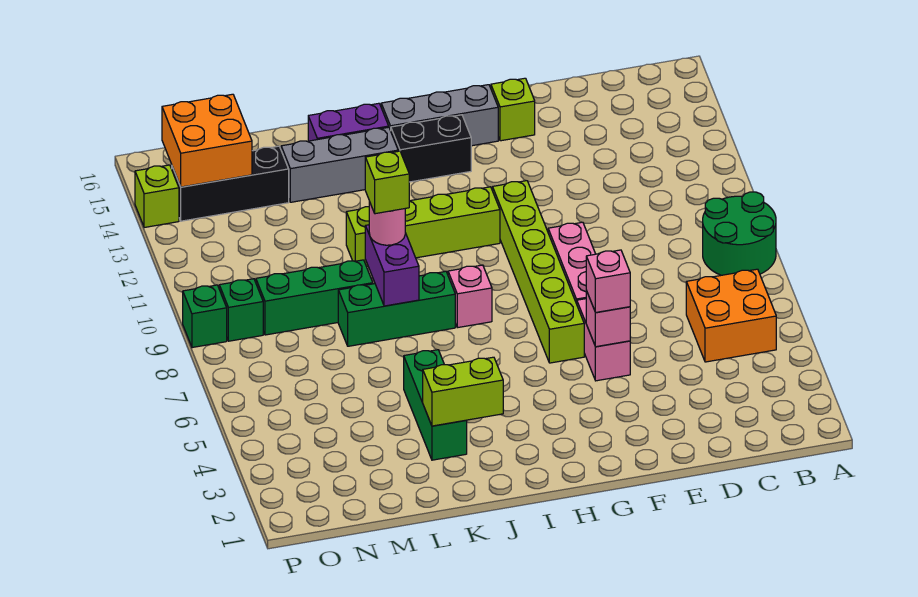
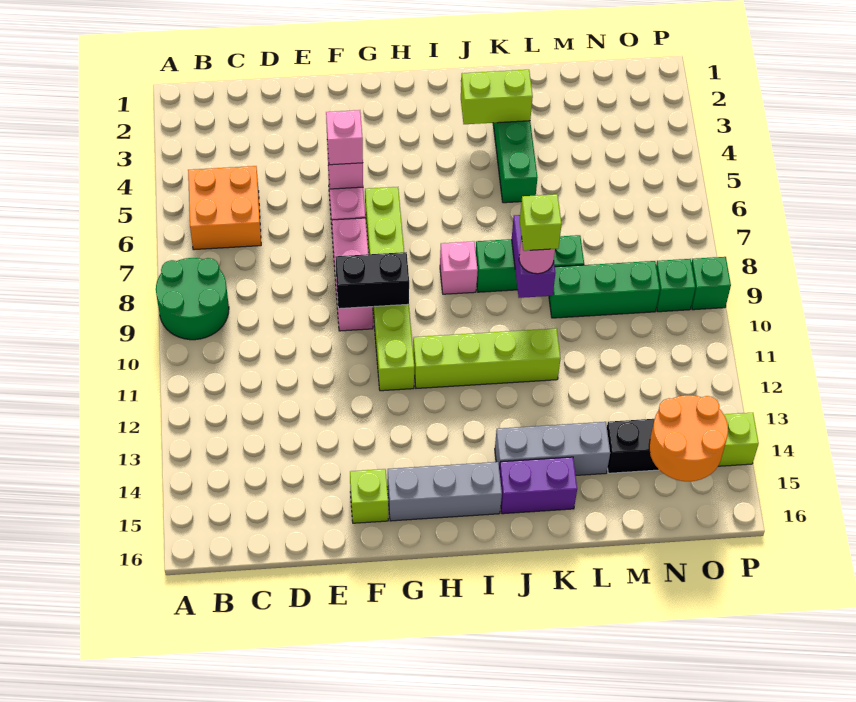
black 1x2 brick [391,115,471,182] -> black 1x2 brick moved to [336,252,409,309]
orange 2x2 brick [162,94,252,187] -> orange 2x2 round brick [649,395,728,481]

